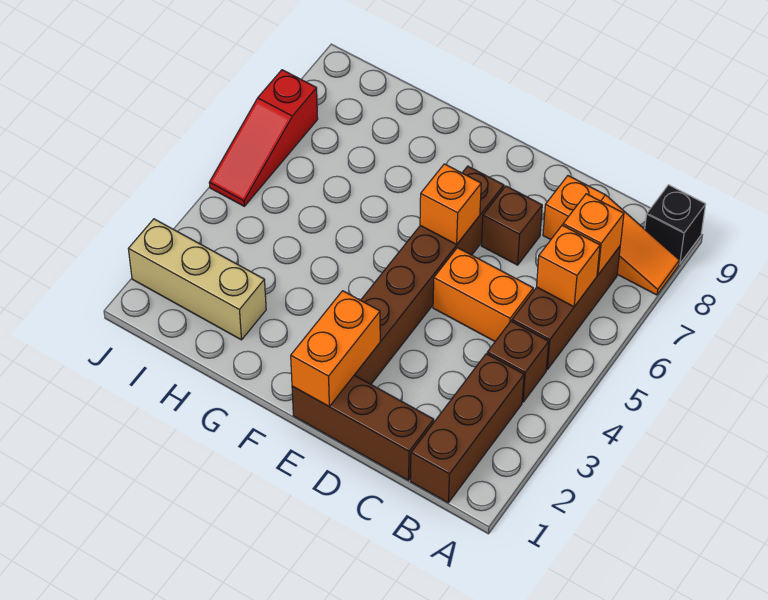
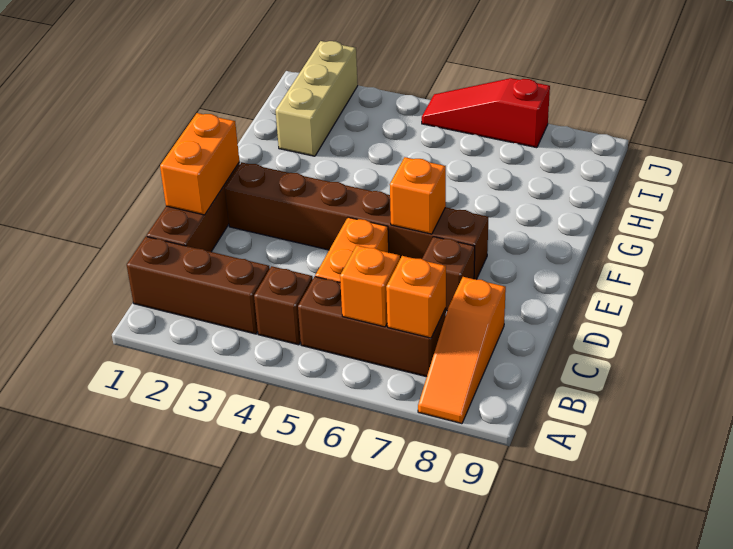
black 1x1 brick [645,185,706,264] -> none
orange 1x2 brick [291,291,380,406] -> orange 1x2 brick turned to [160,113,239,215]

